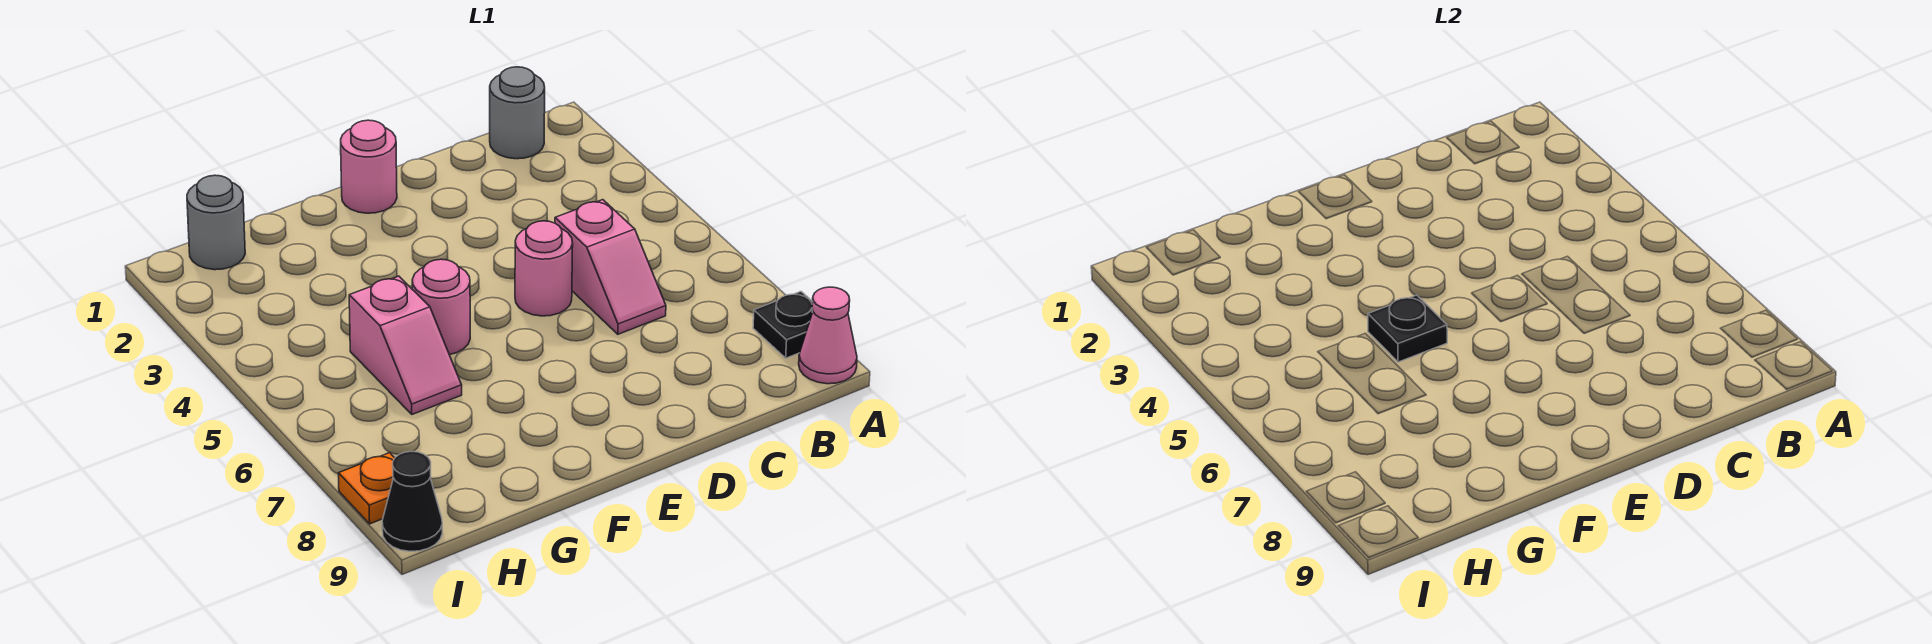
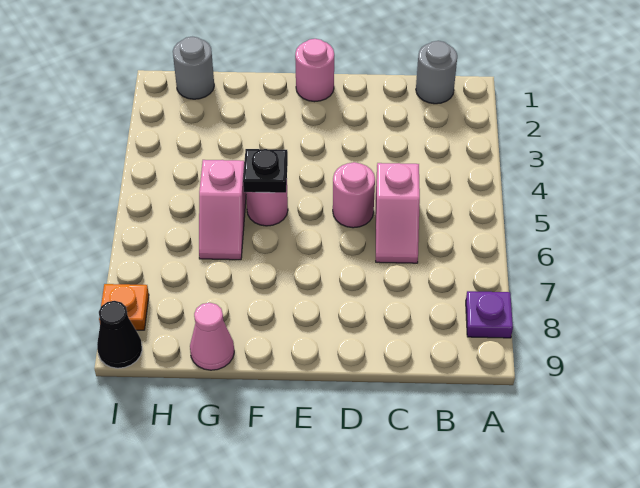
black 1x1 plate [753,292,813,358] -> purple 1x1 plate [466,291,513,338]
pink 1x1 cone [799,287,857,384] -> pink 1x1 cone moved to [190,303,234,370]

